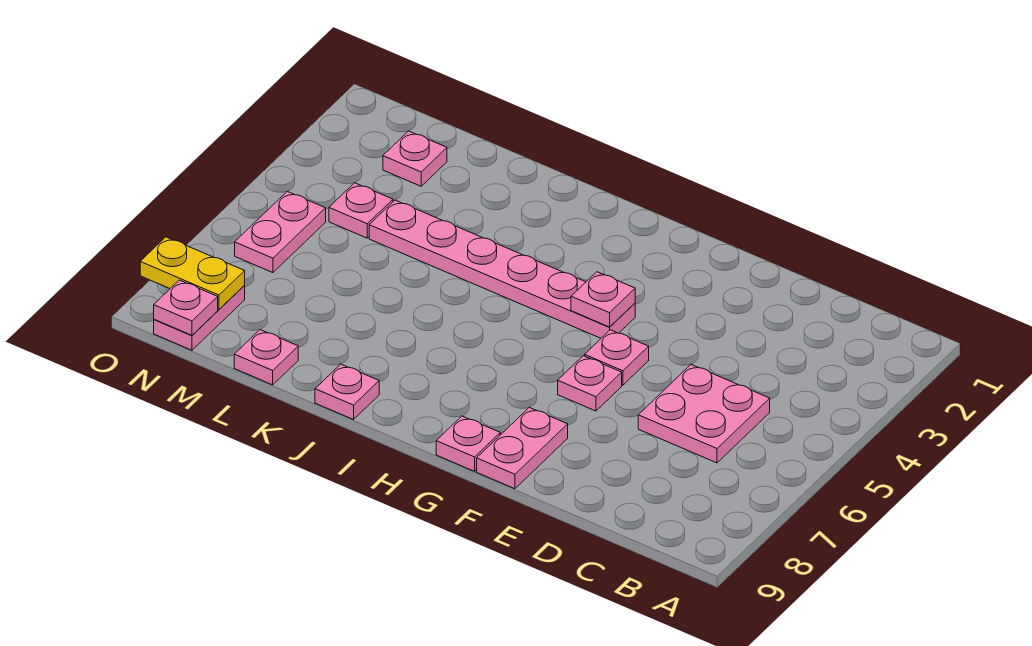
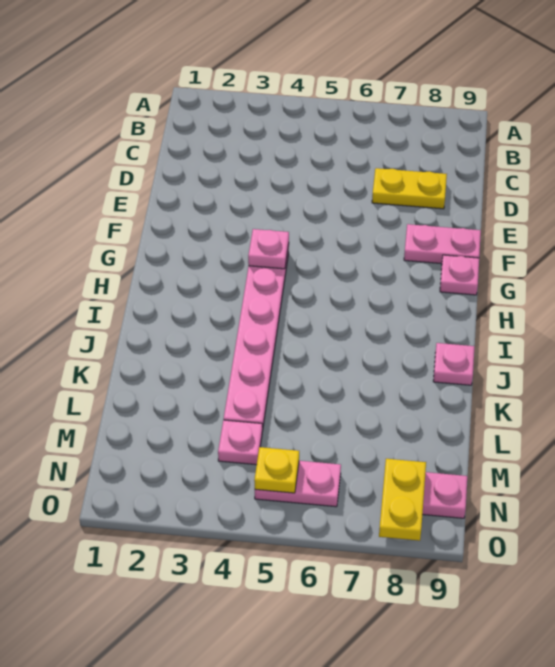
pink 2x2 plate [638,365,770,463] -> none
none -> yellow 1x2 plate [372,168,447,209]
pink 1x1 plate [585,330,649,385] -> none
pink 1x1 plate [558,356,622,411] -> none
pink 1x1 plate [234,330,298,385] -> none
pink 1x1 plate [383,131,447,186] -> none
none -> yellow 1x1 plate [254,447,299,493]
pink 1x1 plate [154,280,218,335] -> none

